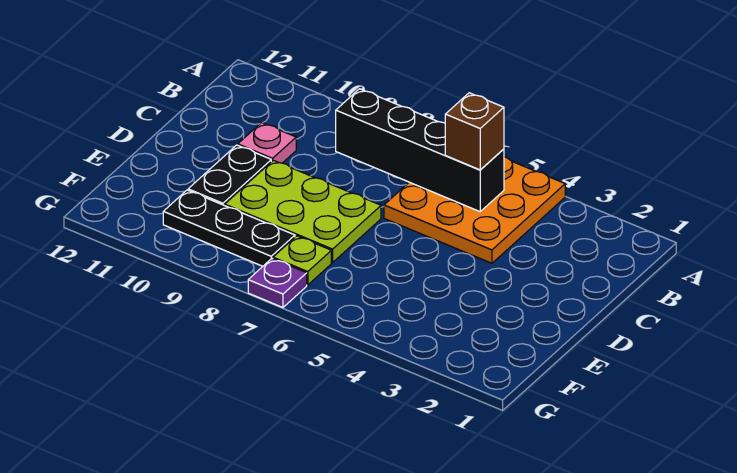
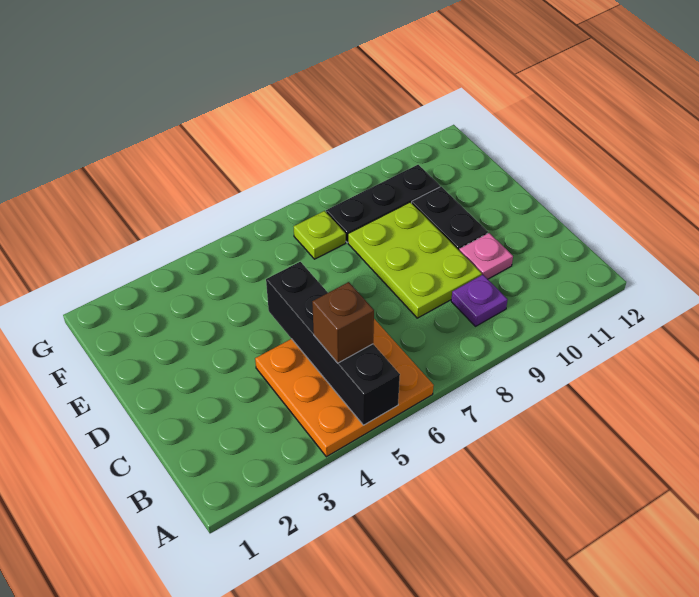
black 1x4 brick [336,89,504,212] -> black 1x4 brick turned to [266,262,400,425]
lime 2x3 plate [225,160,381,263] -> lime 2x3 plate turned to [348,202,482,318]
purple 1x1 plate [248,259,307,307] -> purple 1x1 plate moved to [451,275,508,326]

